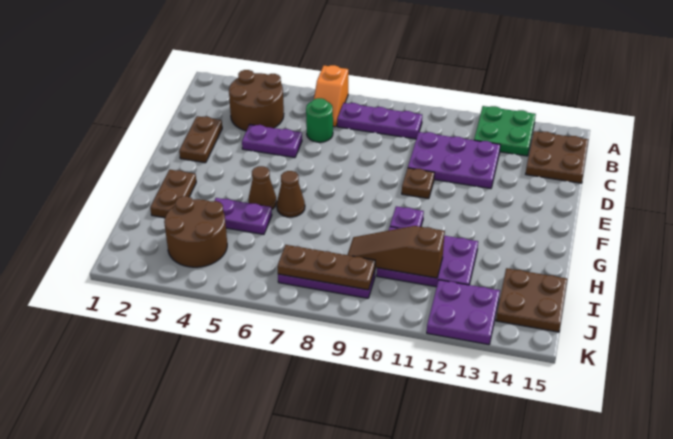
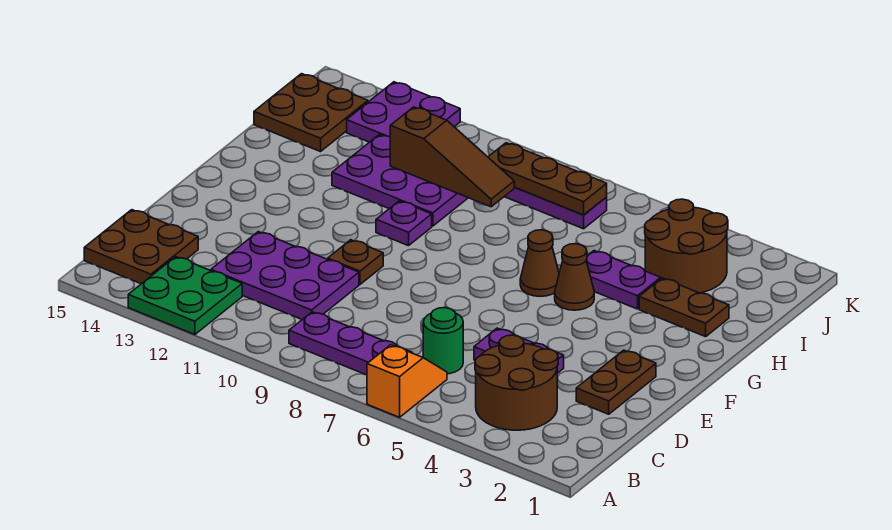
brown 1x2 plate [150,170,196,218] -> brown 1x2 plate turned to [639,278,729,337]

